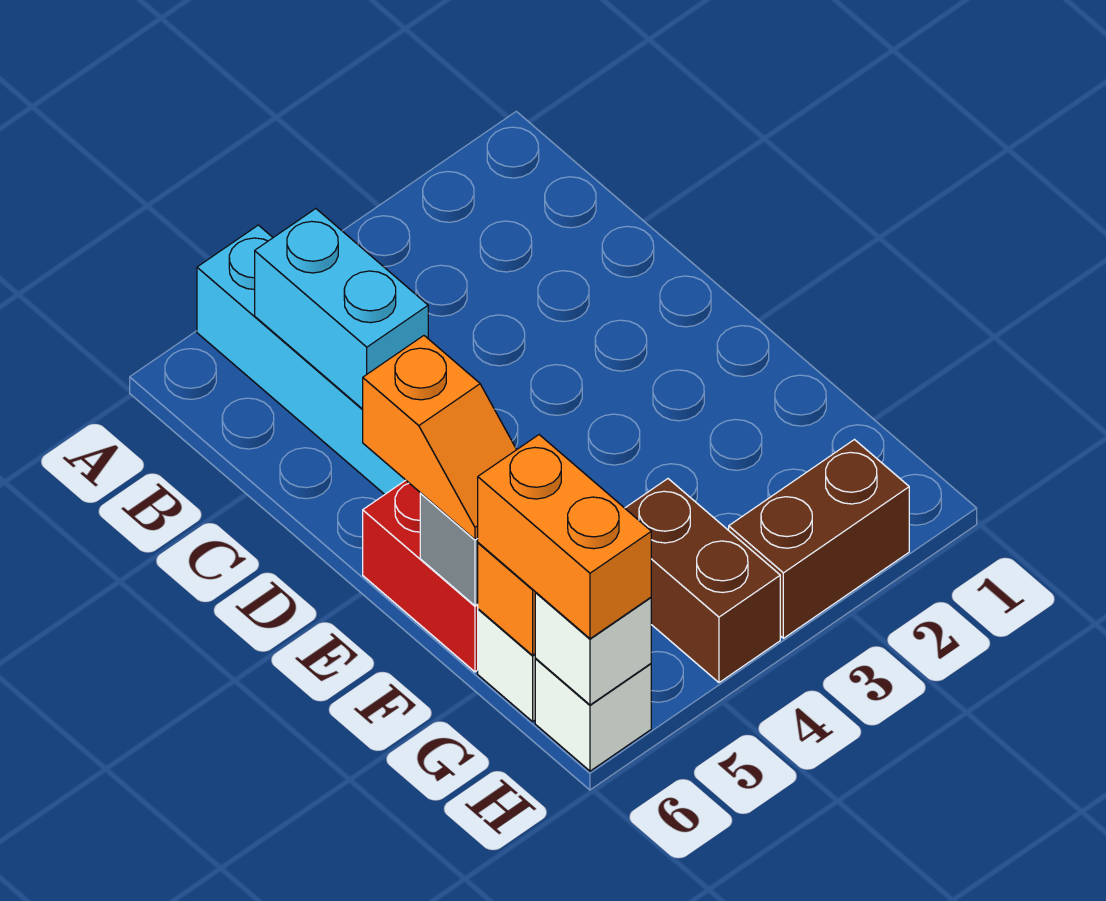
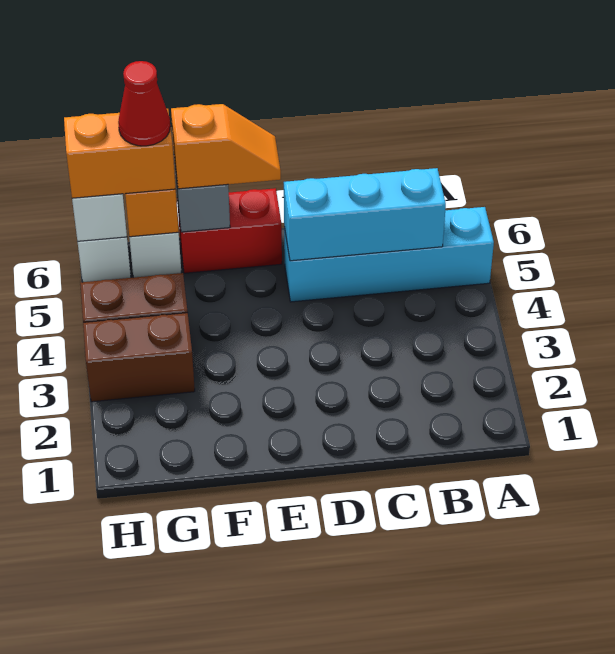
cyan 1x2 brick [255,209,428,409] -> cyan 1x3 brick [284,168,446,261]
orange 1x2 slope [363,336,517,539] -> orange 1x2 slope turned to [171,104,281,189]
none -> red 1x1 cone [118,61,170,146]
brown 1x2 brick [729,440,909,638] -> brown 1x2 brick turned to [83,313,195,402]

